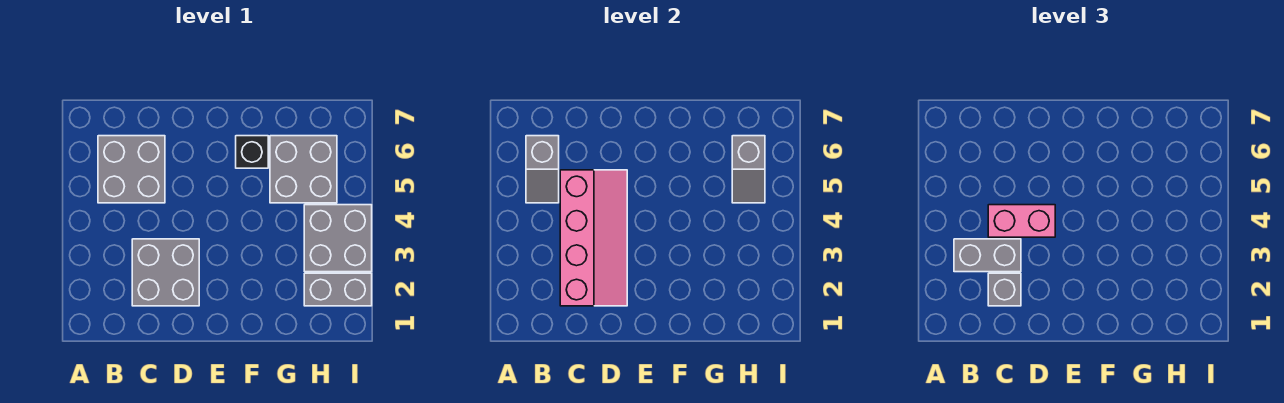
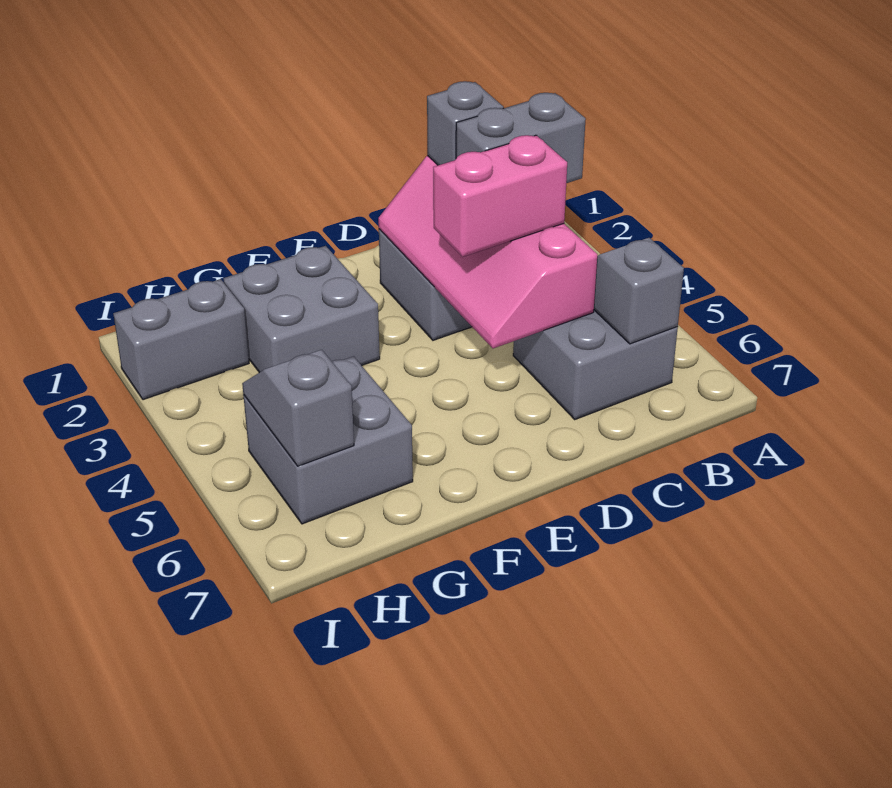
black 1x1 brick [236,136,268,168] -> none
grey 2x2 brick [304,205,372,272] -> grey 2x2 brick moved to [223,246,380,373]

